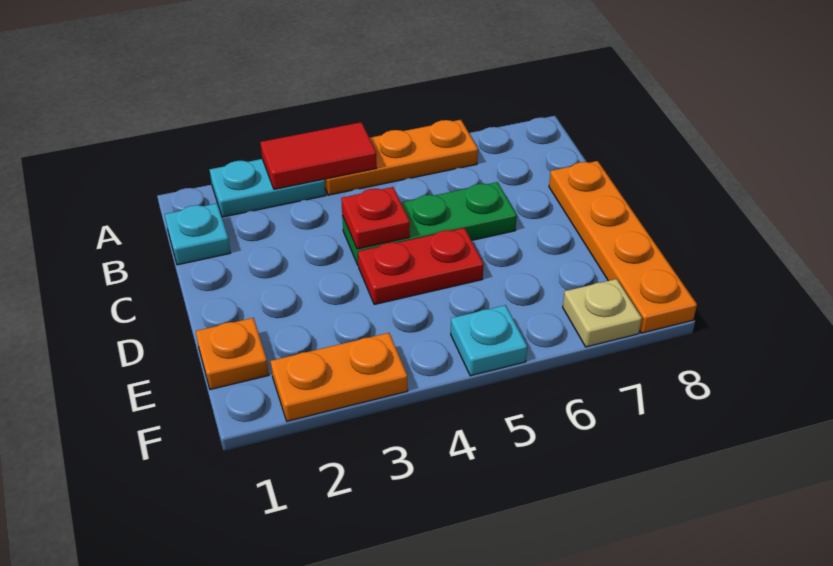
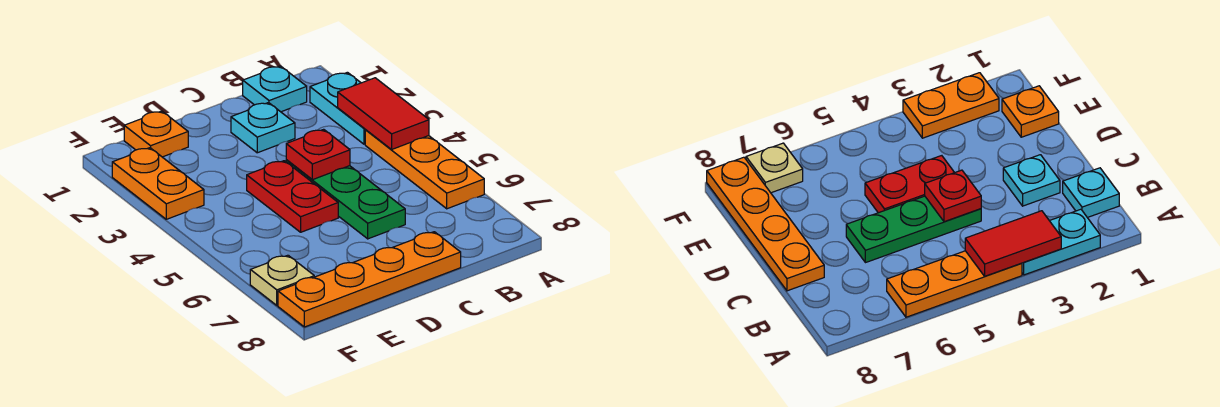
cyan 1x1 plate [451,305,527,376] -> cyan 1x1 plate moved to [231,103,295,153]

